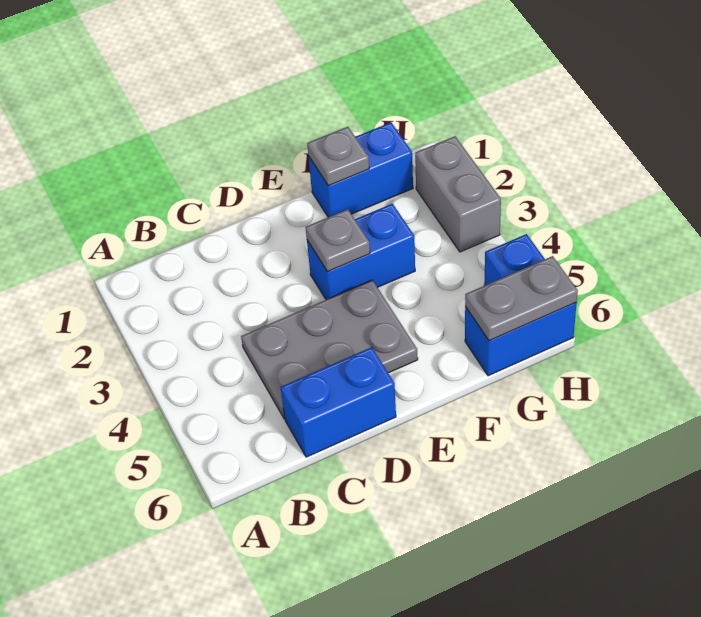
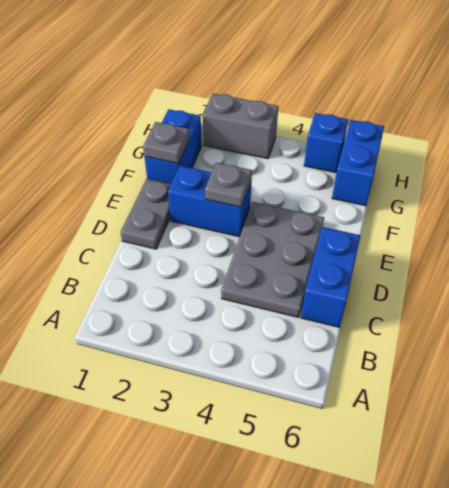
blue 1x2 brick [307,204,415,300] -> blue 1x2 brick turned to [168,166,251,237]
grey 1x2 plate [465,256,578,341] -> grey 1x2 plate moved to [120,179,171,249]

